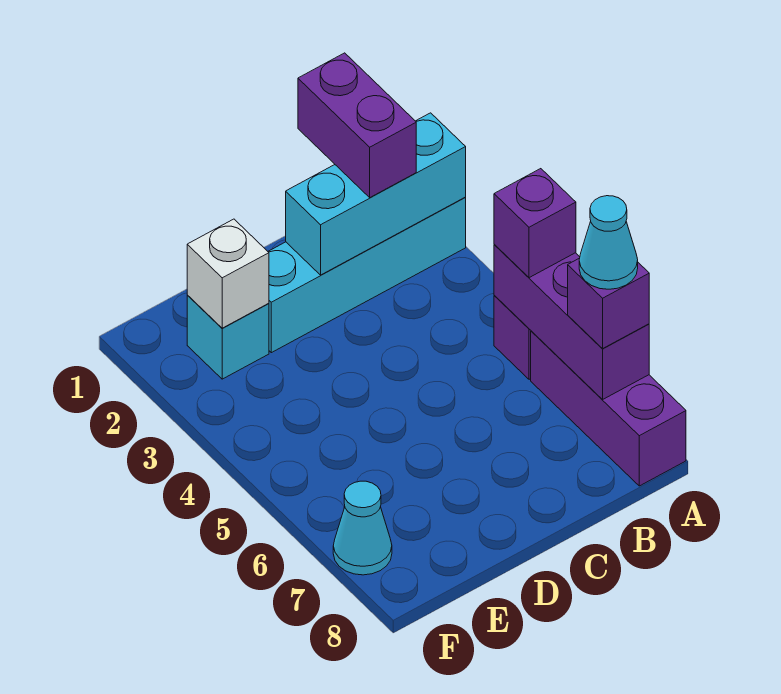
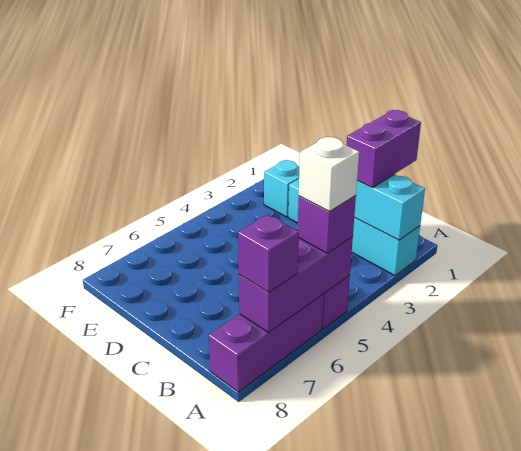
cyan 1x1 cone [579,196,638,289] -> none
white 1x1 brick [187,219,269,328] -> white 1x1 brick moved to [299,137,359,211]
cyan 1x1 cone [333,481,392,575] -> none

